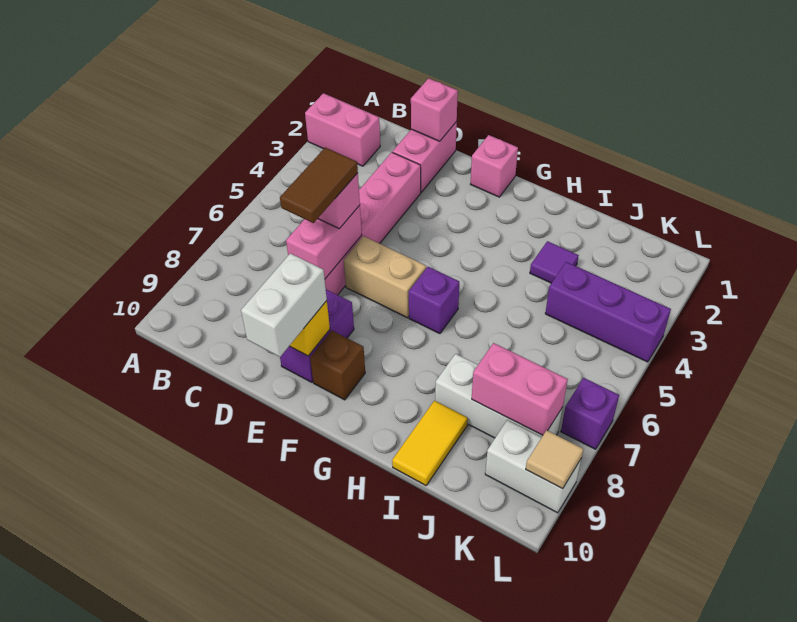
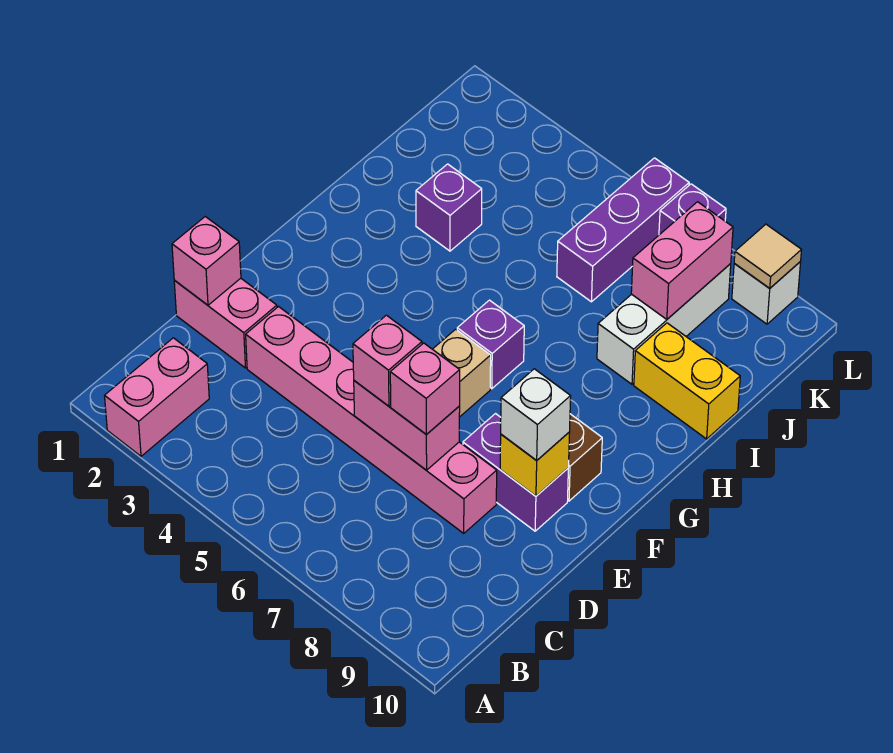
brown 1x2 tile [280,147,358,223] -> none
white 1x2 brick [241,253,327,357] -> white 1x1 brick [501,369,571,461]
pink 1x1 brick [471,135,518,197] -> pink 1x1 brick moved to [390,343,460,435]
purple 1x1 tile [530,241,579,283] -> purple 1x1 brick [416,164,482,251]
yellow 1x2 tile [392,401,468,485] -> yellow 1x2 brick [634,323,740,439]
purple 1x3 brick [545,262,671,362] -> purple 1x3 brick moved to [557,158,689,302]
white 1x2 brick [485,420,581,513] -> white 1x1 brick [732,262,801,324]

